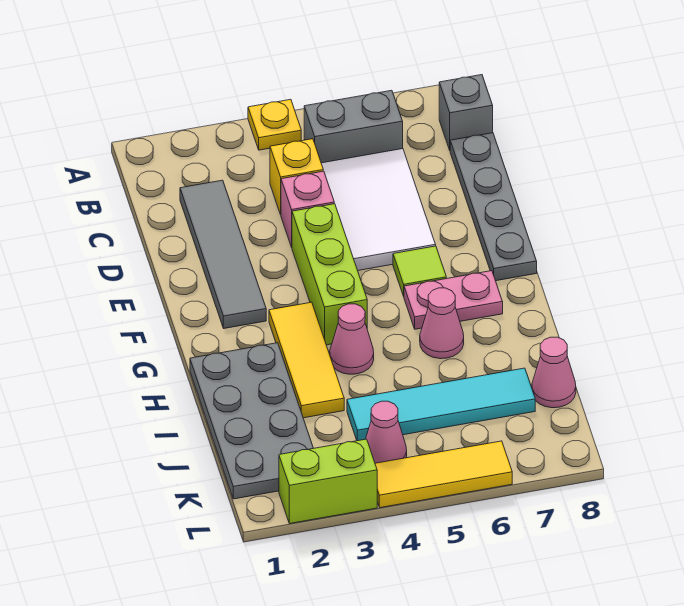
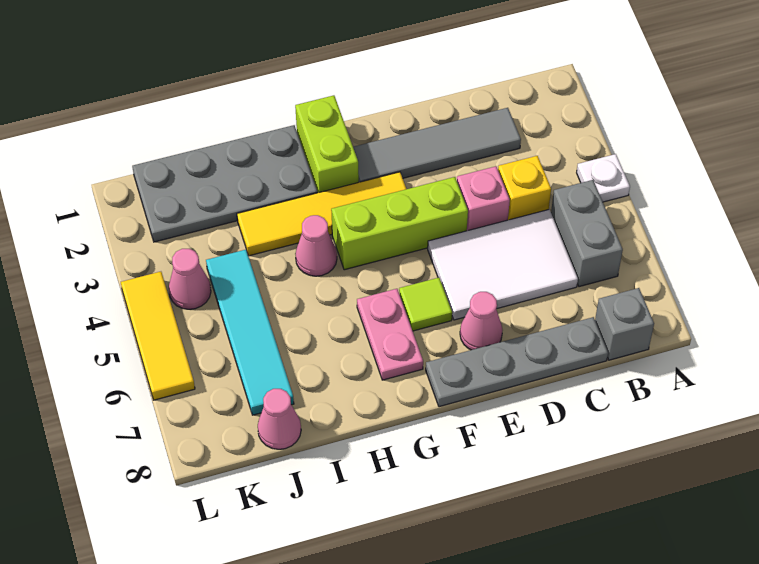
yellow 1x1 plate [248,99,301,150] -> white 1x1 plate [577,154,630,202]
yellow 1x3 tile [269,302,344,418] -> yellow 1x4 tile [237,172,406,256]
pink 1x1 cone [420,288,464,359] -> pink 1x1 cone moved to [460,292,502,350]
lime 1x2 brick [279,439,377,523] -> lime 1x2 brick moved to [295,95,359,193]

